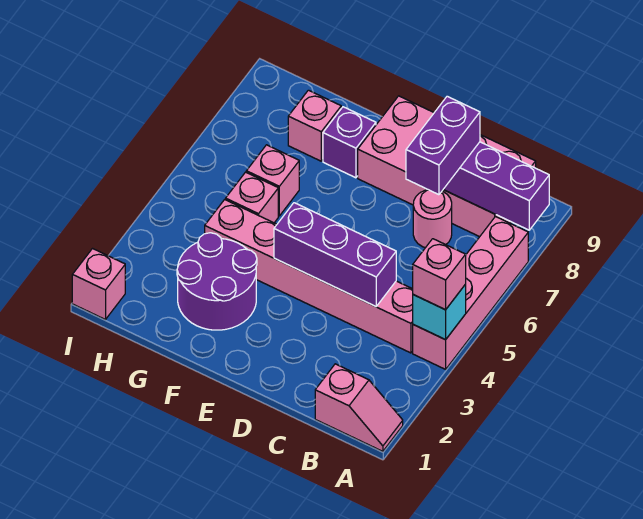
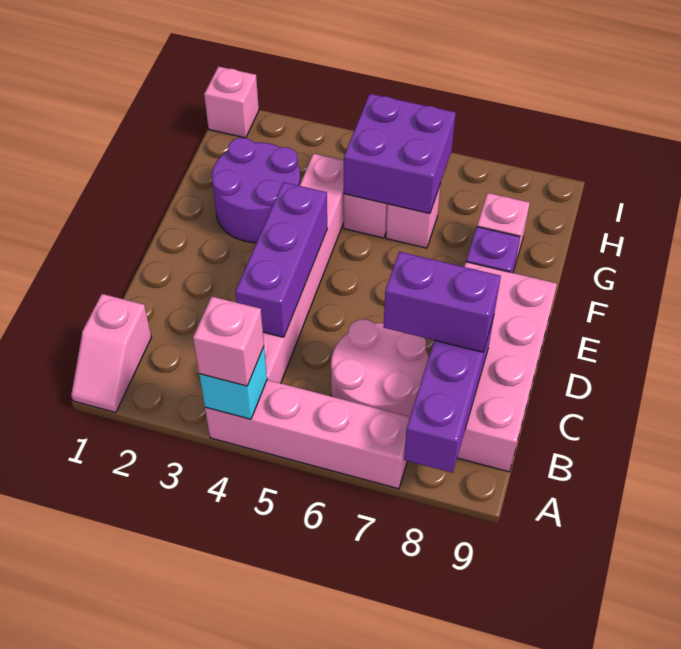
pink 1x1 round brick [413,190,452,248] -> pink 2x2 round brick [331,319,429,417]
none -> purple 2x2 brick [344,94,456,214]

